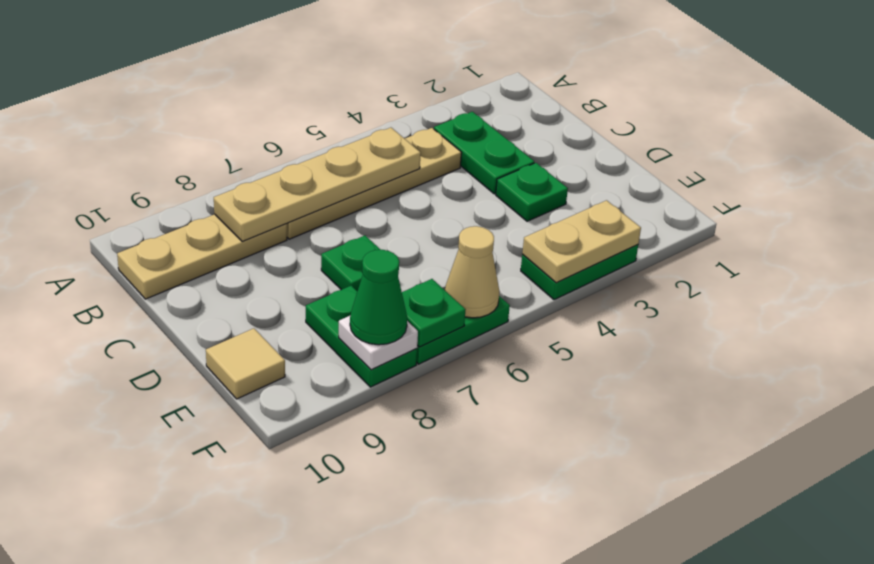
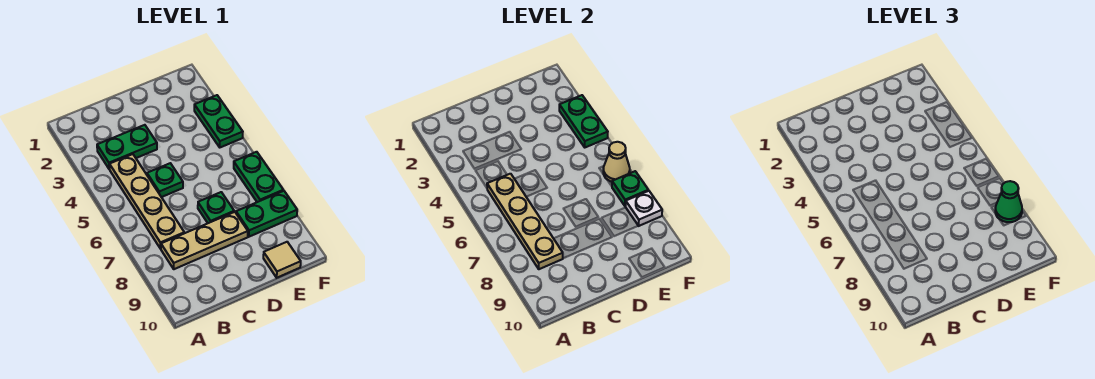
tan 1x3 plate [117,214,287,299] -> tan 1x3 plate turned to [161,212,248,269]
green 1x1 plate [496,163,568,221] -> green 1x1 plate moved to [147,163,183,197]
tan 1x2 plate [522,200,641,283] -> green 1x2 plate [559,95,608,147]

